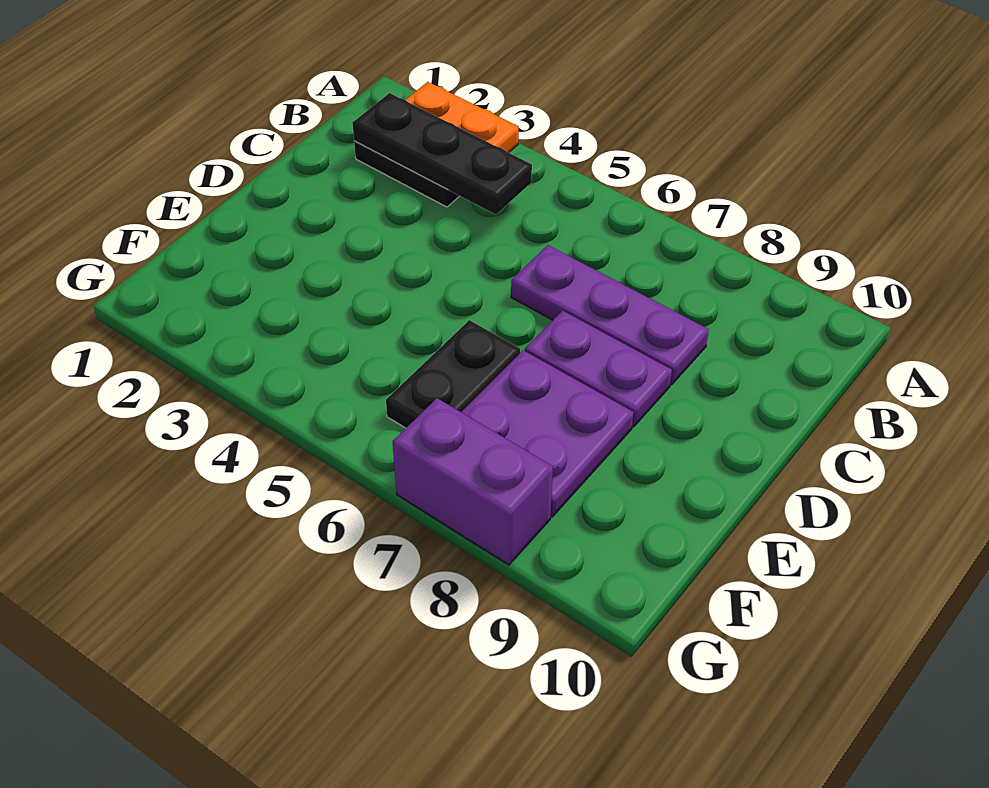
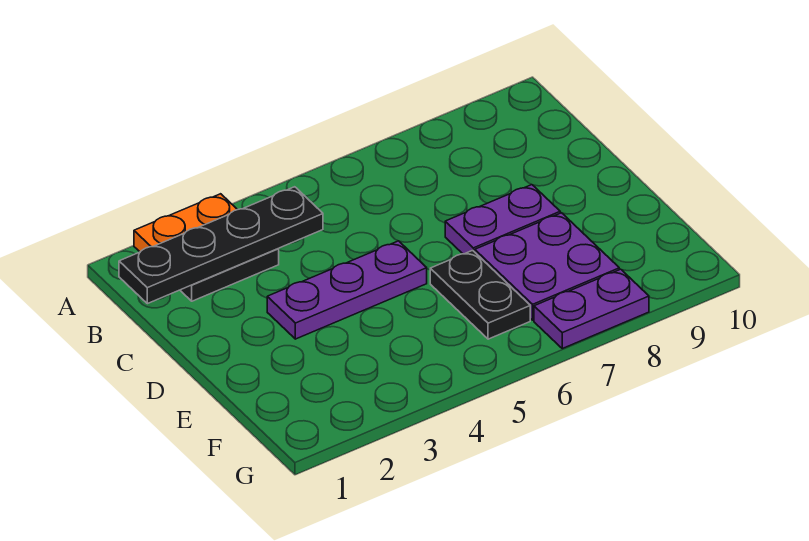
black 1x3 plate [353,93,532,215] -> black 1x4 plate [119,187,323,304]
purple 1x3 plate [511,245,709,385] -> purple 1x3 plate moved to [267,241,427,339]
purple 1x2 brick [393,398,553,565] -> purple 1x2 plate [534,269,649,349]

